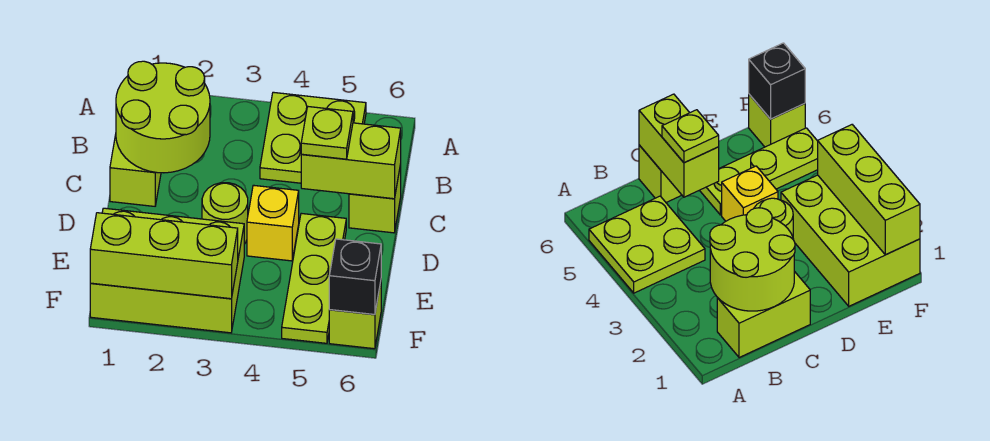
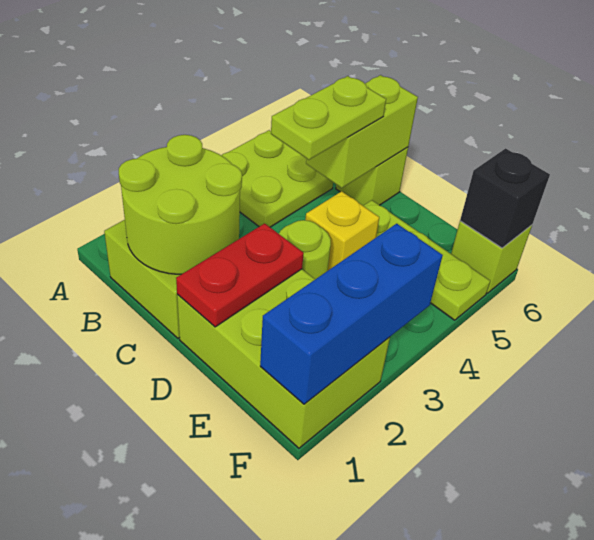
lime 1x1 plate [301,107,353,159] -> lime 1x2 plate [271,76,386,160]
none -> red 1x2 plate [176,223,304,327]
lime 2x3 brick [90,208,244,333] -> lime 2x3 brick turned to [177,269,390,448]
lime 1x3 brick [90,213,238,299] -> blue 1x3 brick [260,224,443,404]

